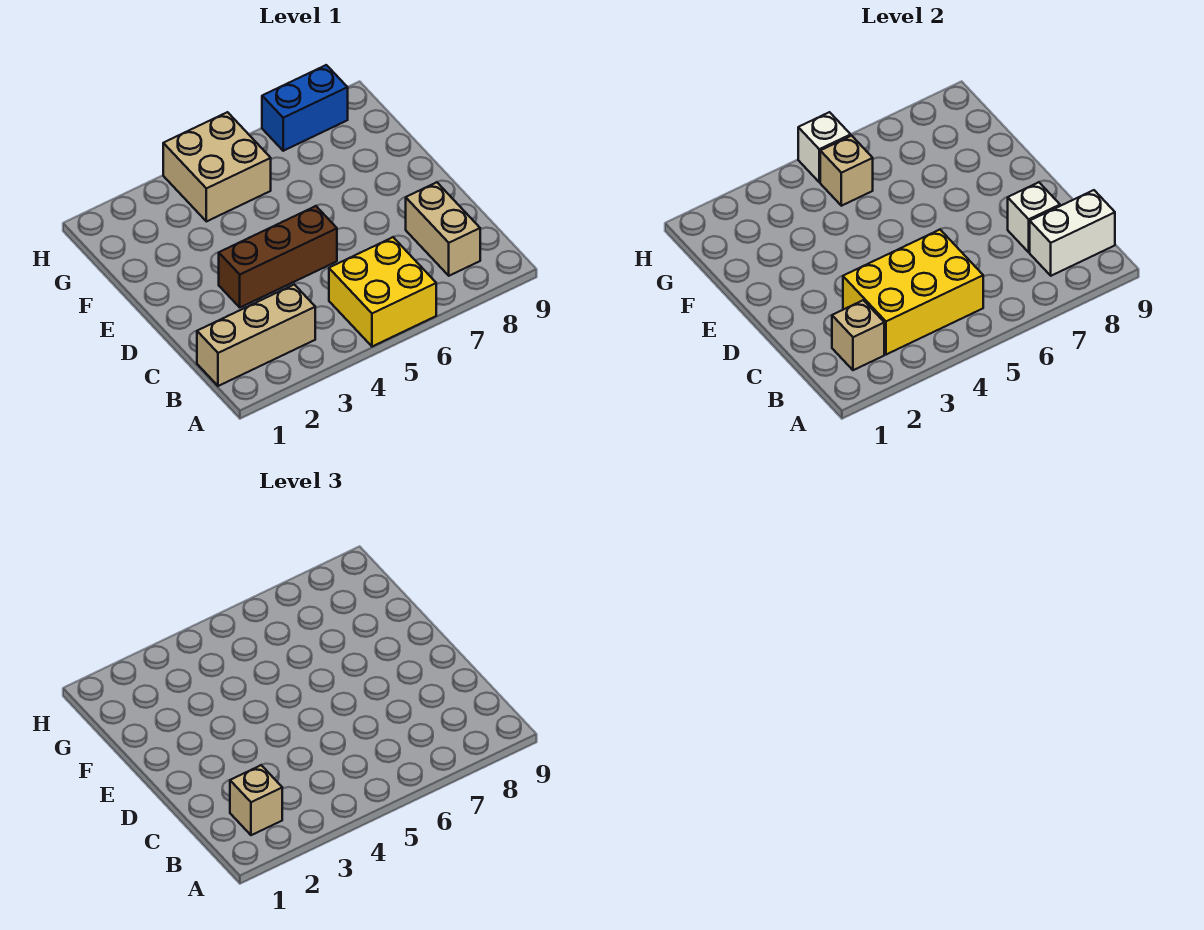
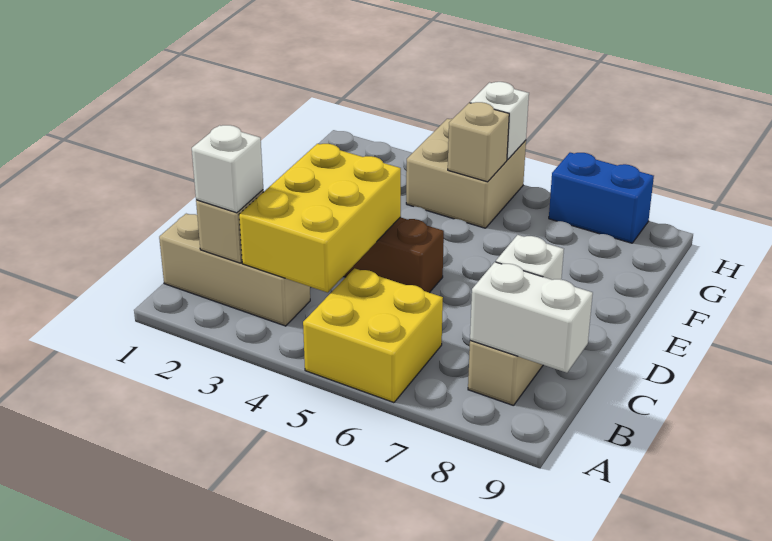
tan 1x1 brick [230,765,282,835] -> white 1x1 brick [192,125,263,213]
yellow 2x3 brick [843,230,983,355] -> yellow 2x3 brick turned to [239,144,401,292]

